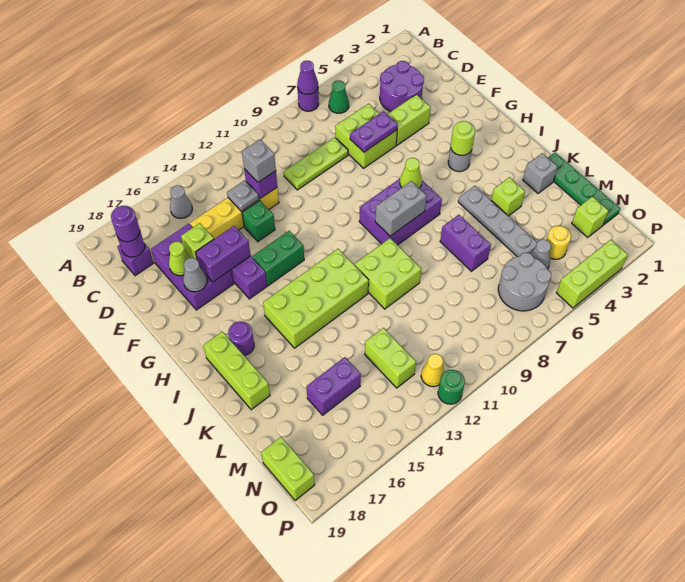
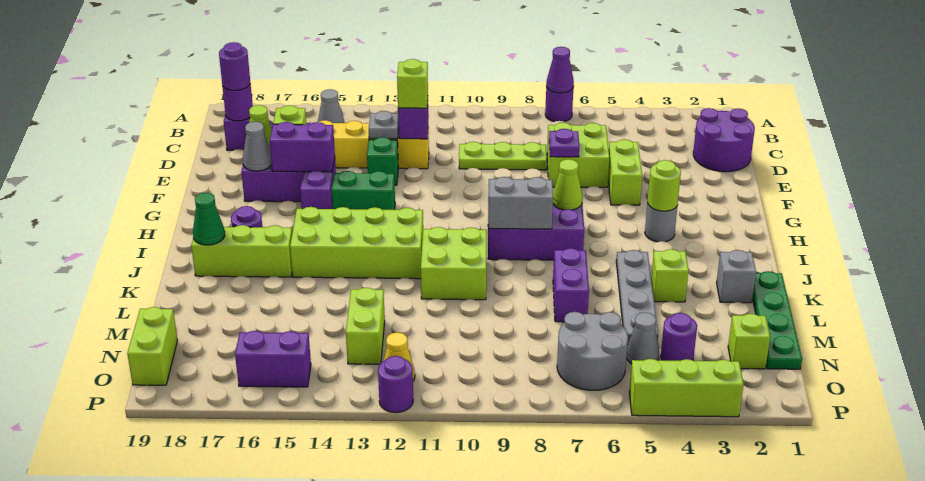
green 1x1 cone [329,80,349,113] -> green 1x1 cone moved to [193,193,225,245]
purple 2x2 round brick [380,61,424,112] -> purple 2x2 round brick moved to [693,108,755,172]
grey 1x1 brick [242,140,276,182] -> lime 1x1 brick [397,59,428,108]
lime 1x2 brick [387,94,431,145] -> lime 1x2 brick turned to [608,139,642,205]
purple 1x2 plate [350,111,398,152] -> purple 1x1 plate [549,129,579,157]
lime 1x3 brick [203,331,270,410] -> lime 1x3 brick turned to [191,225,292,277]
purple 1x2 brick [307,357,361,415] -> purple 1x2 brick moved to [235,331,311,387]
yellow 1x1 round brick [546,226,571,259] -> purple 1x1 round brick [661,313,697,361]
green 1x1 round brick [438,370,465,404] -> purple 1x1 round brick [378,356,413,413]

